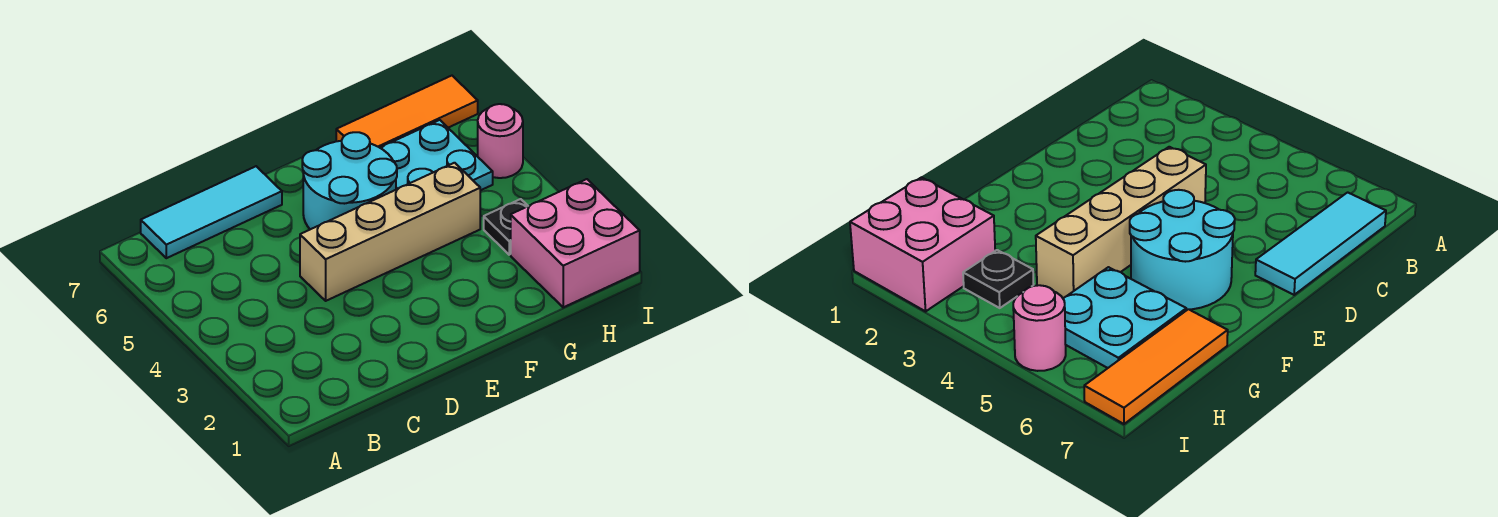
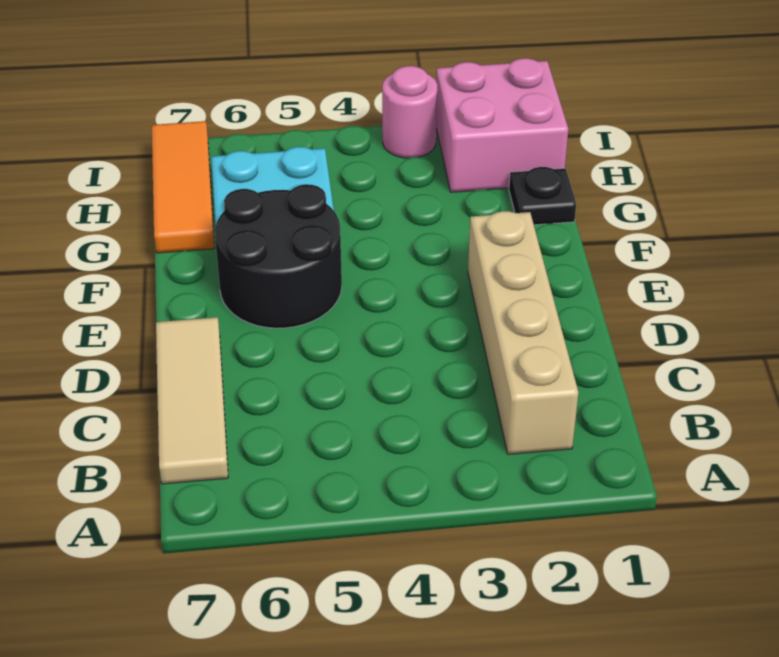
cyan 1x3 tile [141,166,282,258] -> tan 1x3 tile [156,317,228,484]
tan 1x4 brick [300,163,480,301] -> tan 1x4 brick moved to [468,211,579,454]
cyan 2x2 round brick [302,132,397,229] -> black 2x2 round brick [215,184,342,328]
black 1x1 plate [484,199,528,255] -> black 1x1 plate moved to [509,167,576,225]
pink 1x1 round brick [478,104,523,178] -> pink 1x1 round brick moved to [382,66,437,158]

